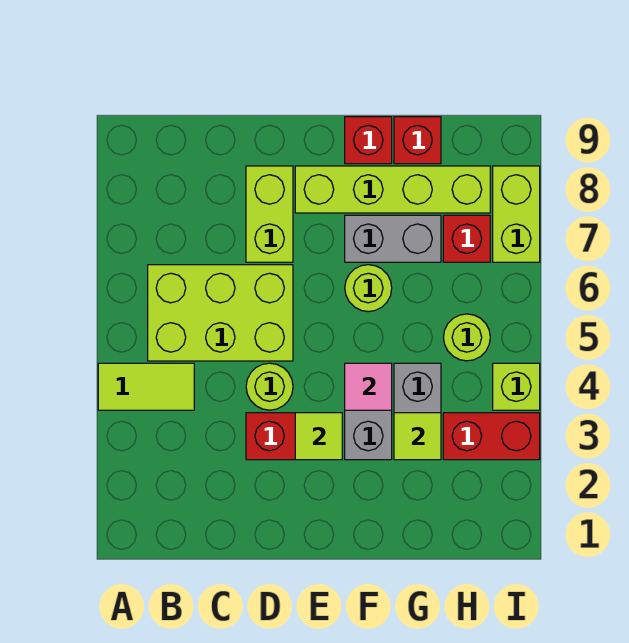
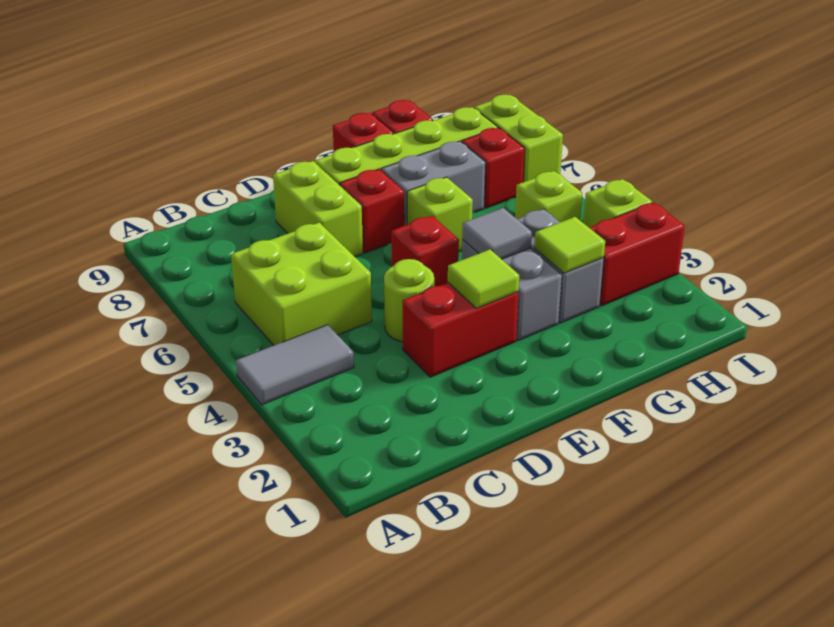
lime 1x2 tile [98,363,194,410] -> grey 1x2 tile [236,325,354,405]
lime 2x3 brick [148,265,293,361] -> lime 2x2 brick [231,222,372,345]
none -> red 1x1 brick [391,216,459,286]
none -> red 1x1 brick [340,169,404,253]
pink 1x1 tile [345,363,392,410] -> grey 1x1 tile [462,208,532,259]
lime 1x1 round brick [345,265,392,312] -> lime 1x1 brick [407,177,473,252]
lime 1x1 round brick [443,314,490,361] -> lime 1x1 brick [515,171,582,222]

